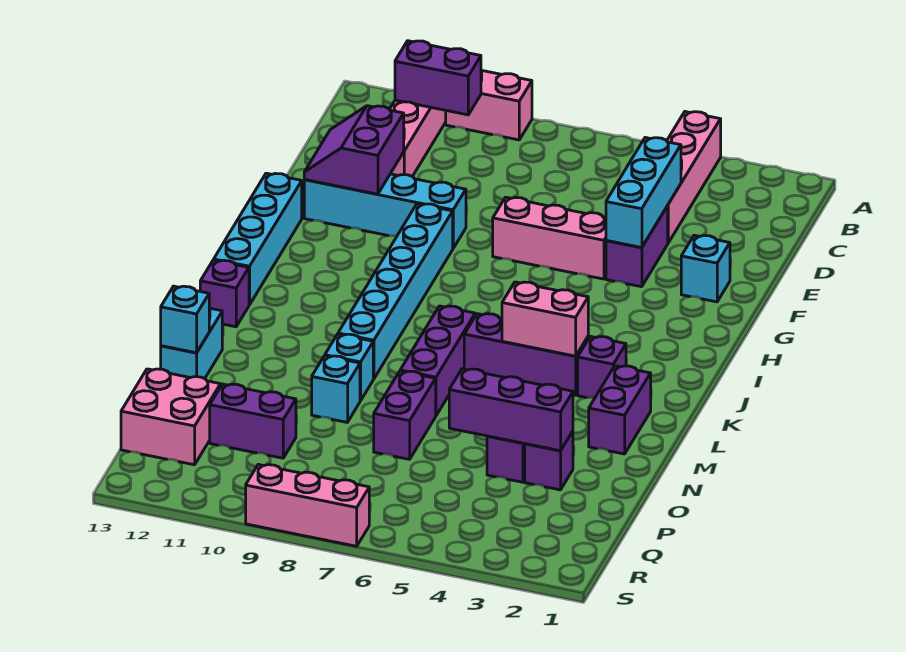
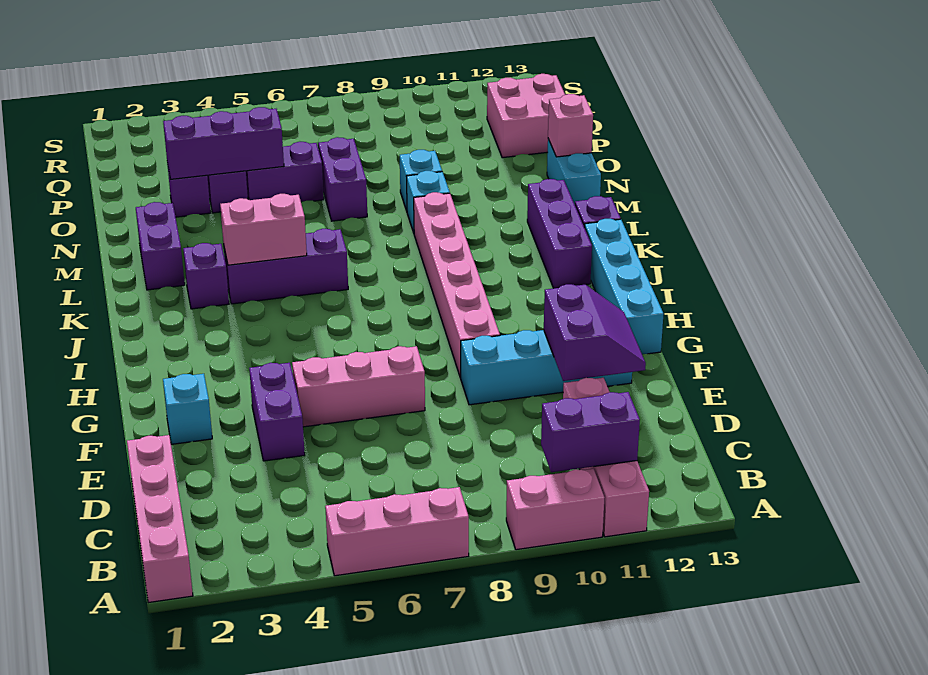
pink 1x4 brick [667,112,721,243] -> pink 1x4 brick moved to [127,435,193,603]
cyan 1x3 brick [606,138,681,248] -> none
cyan 1x6 brick [338,204,453,379] -> pink 1x6 brick [414,192,500,378]
purple 1x3 brick [400,306,476,415] -> purple 1x3 brick moved to [527,179,592,288]
cyan 1x1 brick [161,286,209,353] -> pink 1x1 brick [548,94,593,157]
purple 1x2 brick [210,384,296,458] -> purple 1x2 brick moved to [246,142,324,202]
pink 1x3 brick [246,465,369,546] -> pink 1x3 brick moved to [325,487,469,576]

